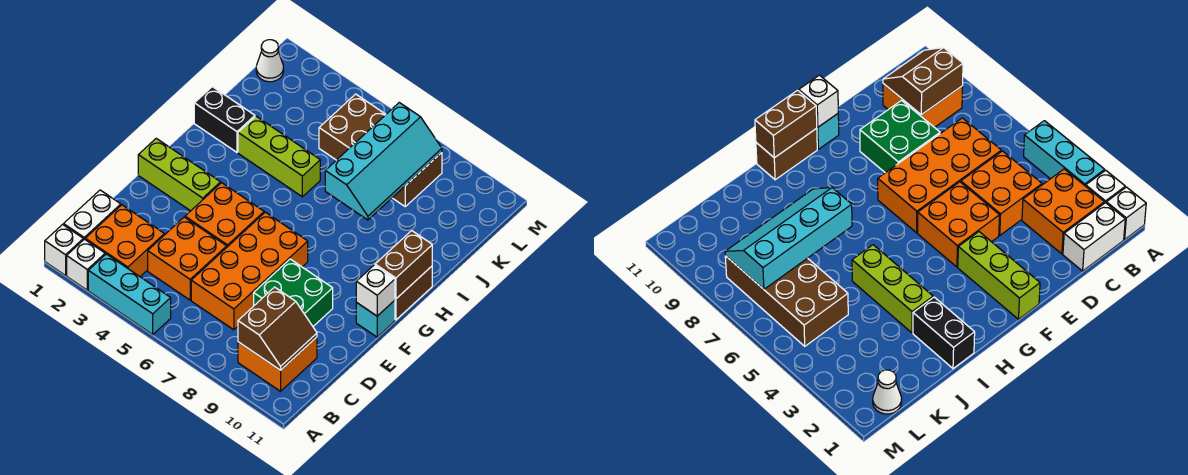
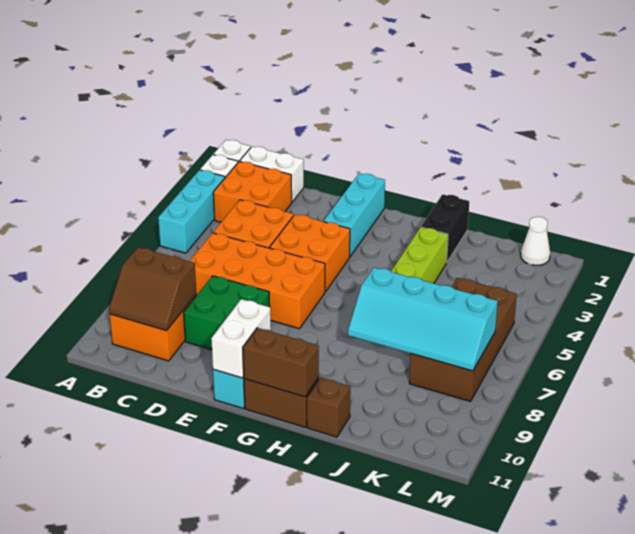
lime 1x3 brick [138,138,221,211] -> cyan 1x3 brick [324,173,385,256]
white 1x1 brick [356,265,395,316] -> white 1x2 brick [211,299,271,378]
none -> brown 1x1 brick [307,377,350,437]

